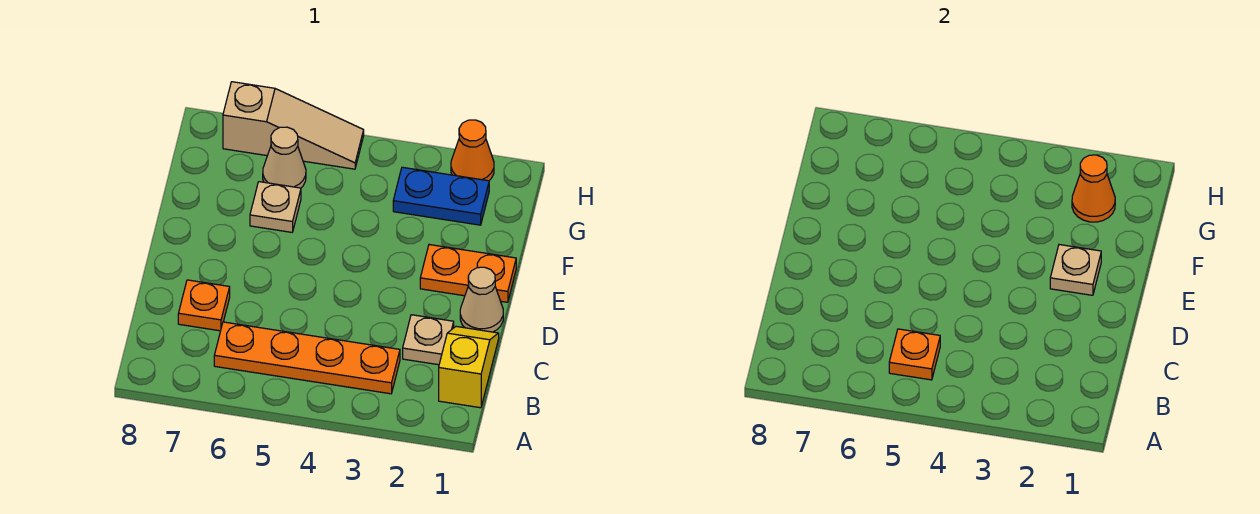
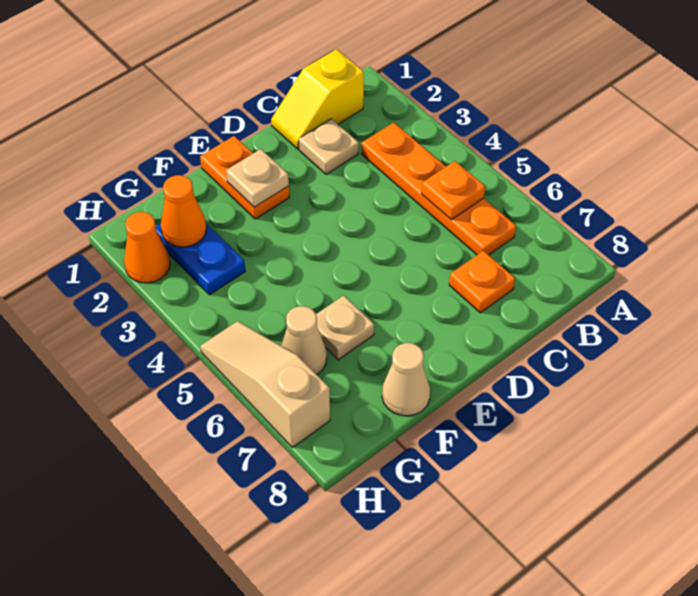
tan 1x1 cone [460,267,503,332] -> tan 1x1 cone moved to [382,343,430,416]

